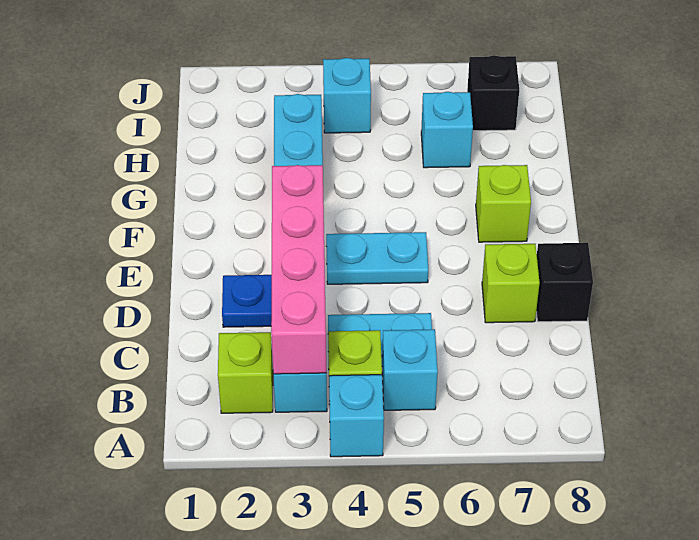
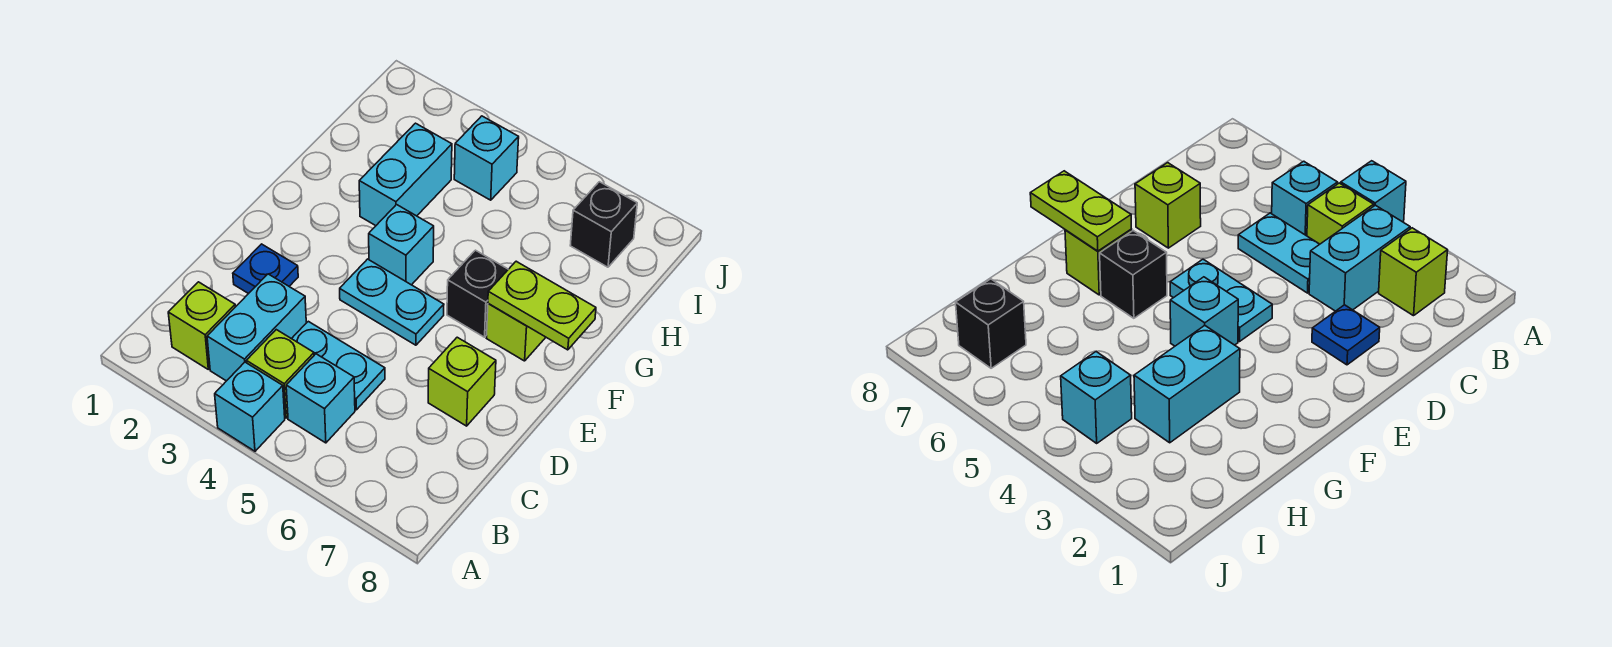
pink 1x4 brick [271,165,326,374] -> none
black 1x1 brick [536,243,593,322] -> black 1x1 brick moved to [447,250,508,337]
none -> lime 1x2 plate [488,261,596,350]
cyan 1x1 brick [421,92,473,168] -> cyan 1x1 brick moved to [369,205,434,285]

